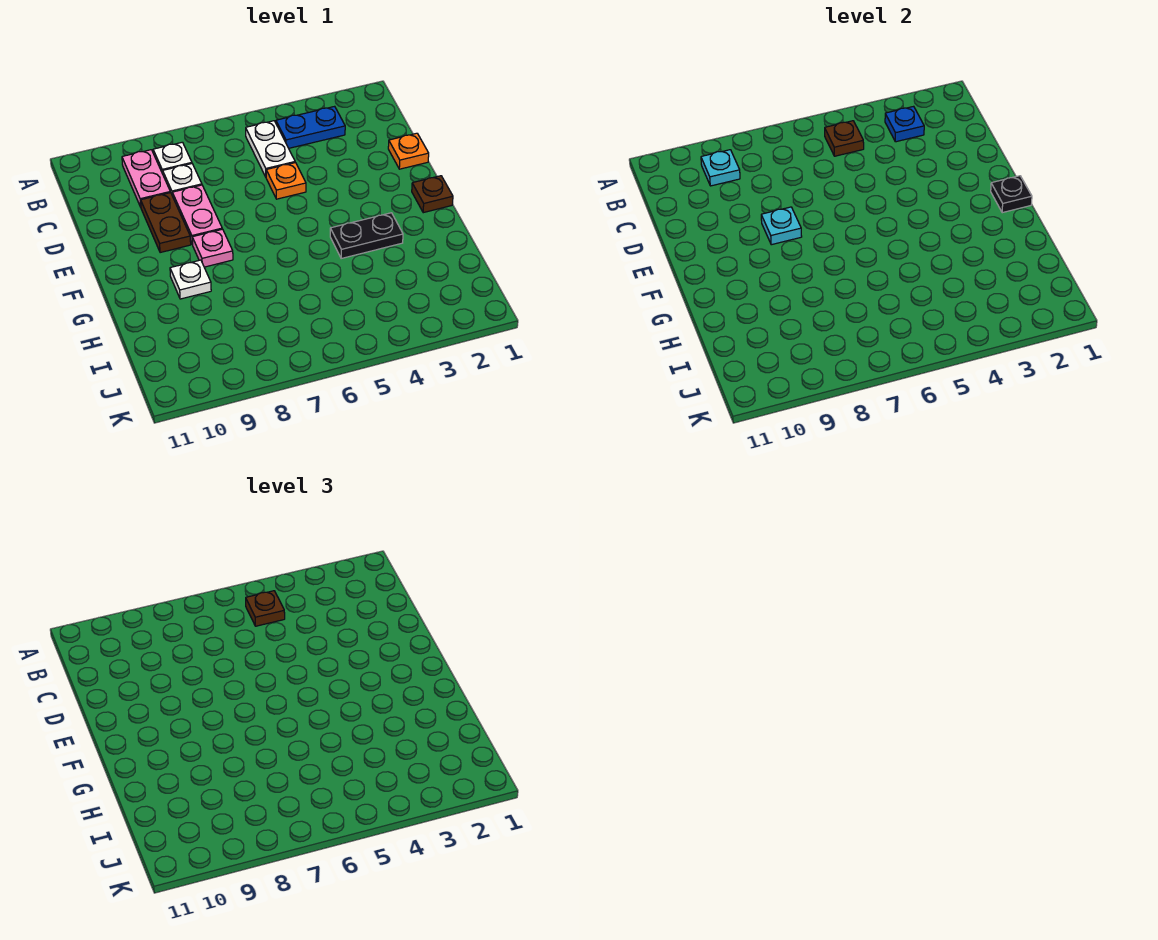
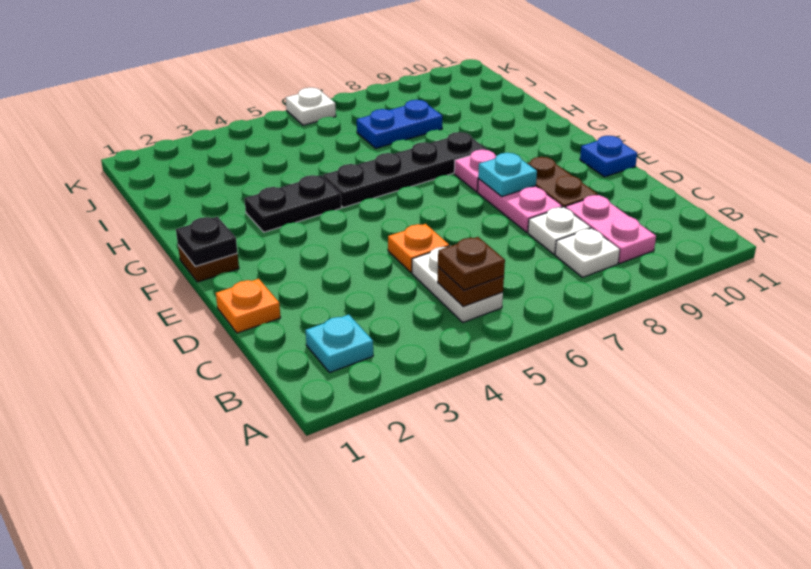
blue 1x2 plate [276,106,345,148] -> blue 1x2 plate moved to [357,100,442,148]
blue 1x1 plate [885,106,924,142] -> blue 1x1 plate moved to [580,136,637,177]
cyan 1x1 plate [701,150,740,186] -> cyan 1x1 plate moved to [306,315,373,373]
none -> black 1x4 plate [323,132,487,208]
white 1x1 plate [170,260,211,299] -> white 1x1 plate moved to [286,88,336,125]

